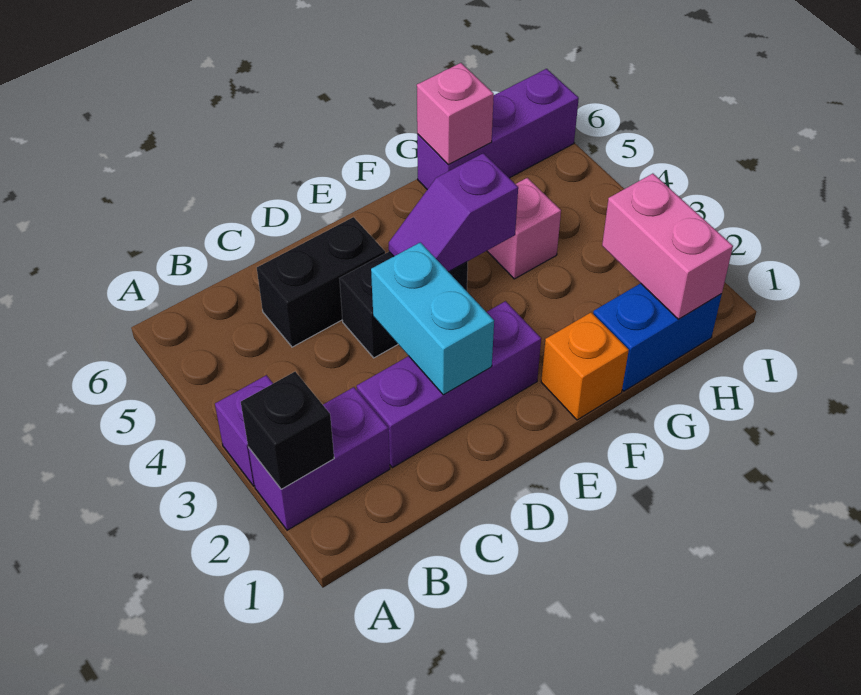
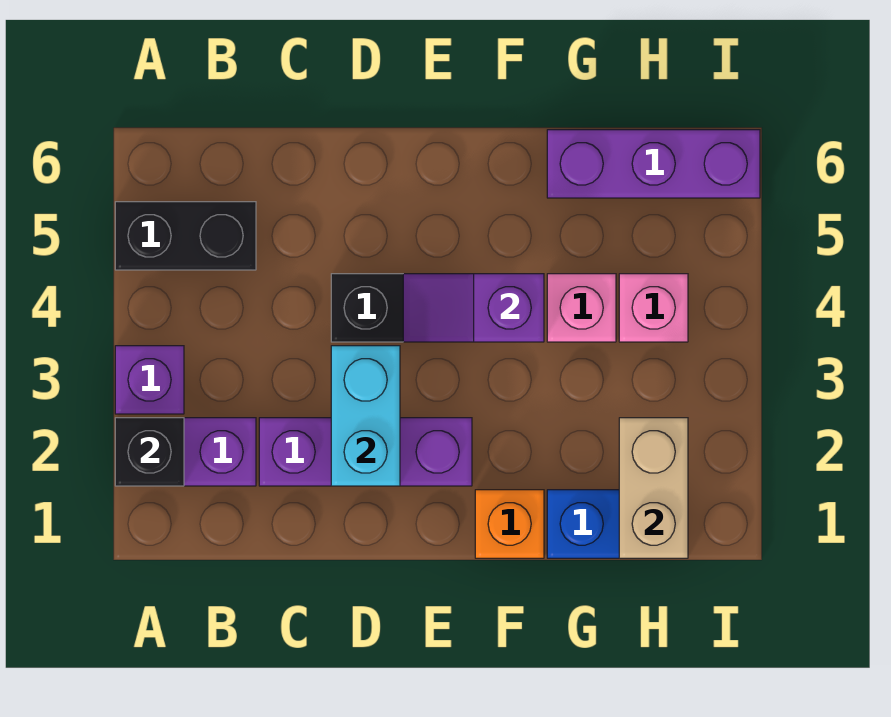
black 1x2 brick [257,217,385,347] -> black 1x2 brick moved to [115,202,256,270]
pink 1x1 brick [417,63,494,165] -> pink 1x1 brick moved to [619,274,688,342]
pink 1x2 brick [602,174,733,319] -> tan 1x2 brick [619,418,688,558]

